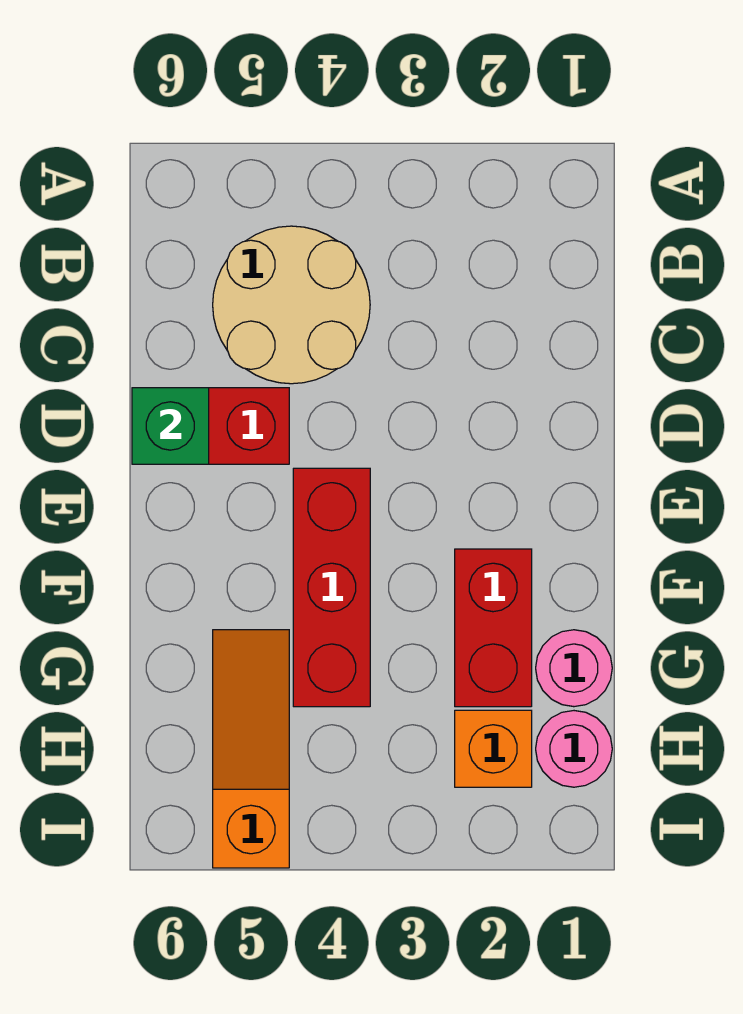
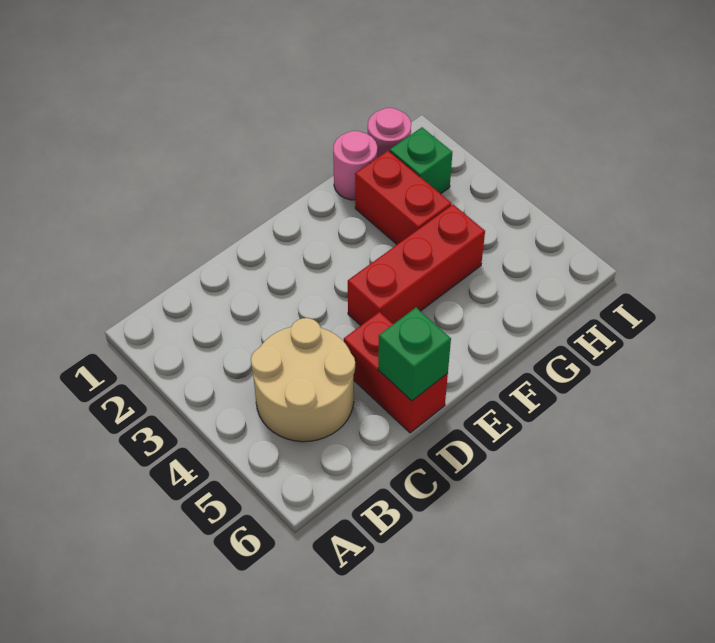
red 1x2 brick [455,549,532,707] -> red 1x2 brick turned to [355,151,451,244]
orange 1x3 slope [213,630,289,868] -> none
orange 1x1 brick [455,710,532,787] -> green 1x1 brick [390,127,452,194]

